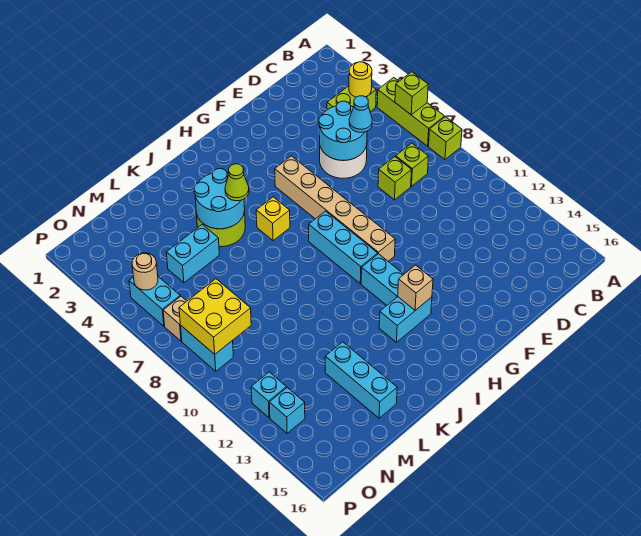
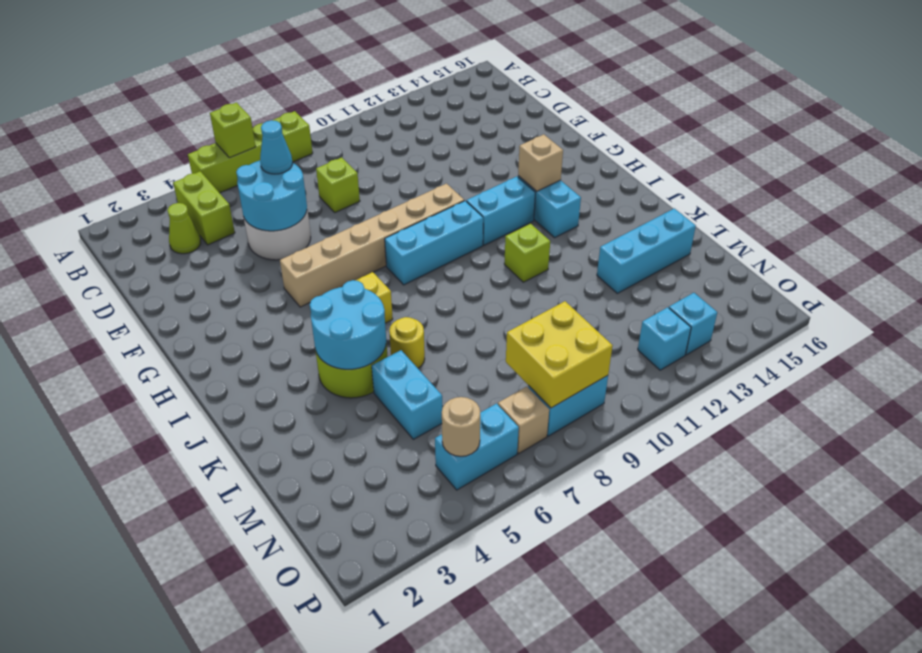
yellow 1x1 round brick [349,62,372,97] -> yellow 1x1 round brick moved to [389,317,425,368]
lime 1x1 brick [396,143,429,186] -> lime 1x1 brick moved to [504,224,550,282]
lime 1x1 cone [225,164,249,201] -> lime 1x1 cone moved to [168,203,201,254]

